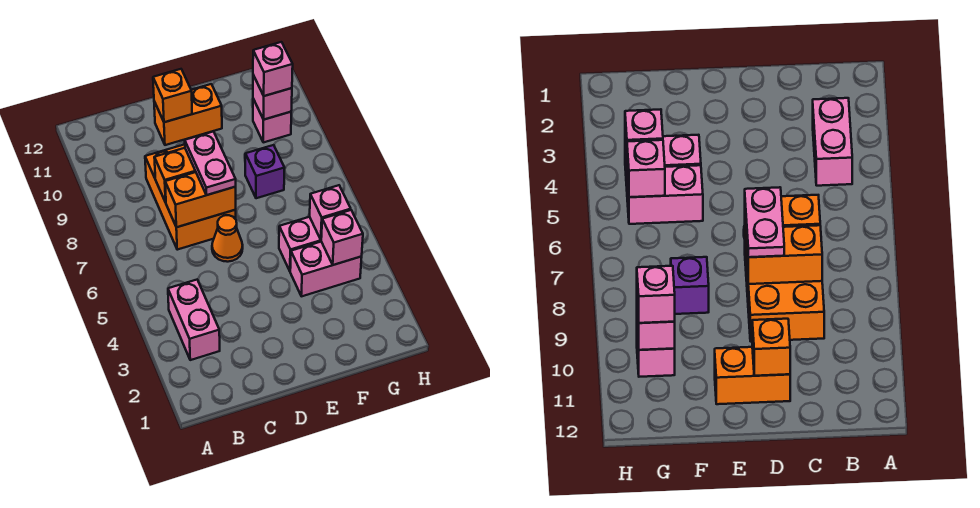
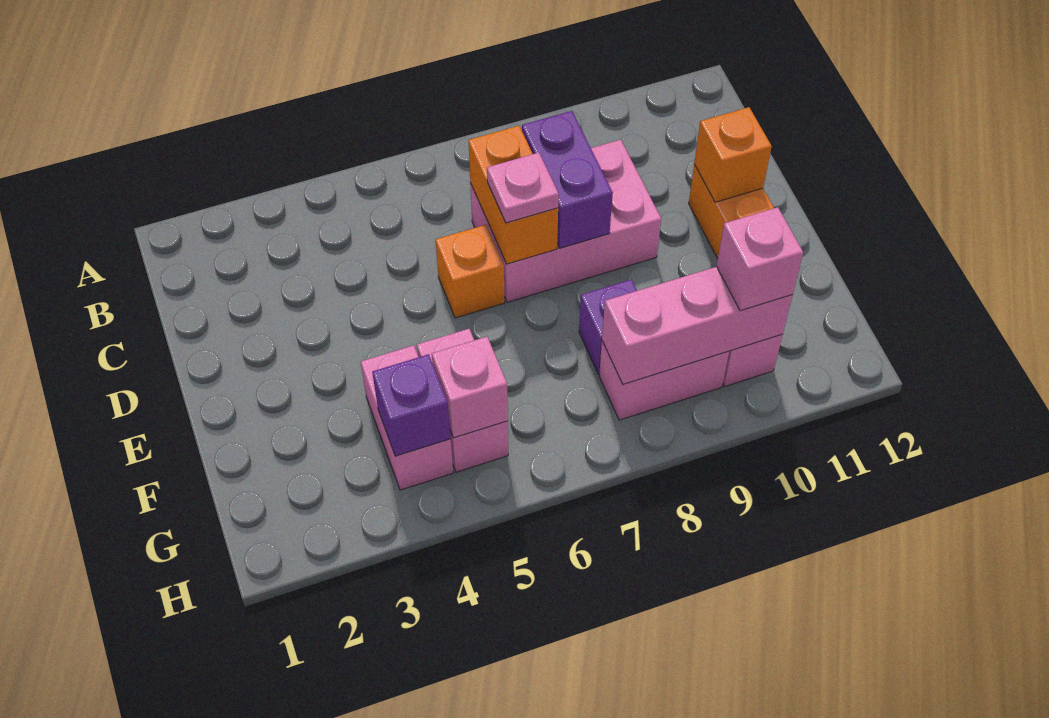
pink 1x2 brick [168,280,220,360] -> pink 1x2 brick moved to [599,341,729,420]
orange 2x3 brick [145,144,236,250] -> pink 2x3 brick [470,140,661,302]
orange 1x2 brick [154,148,196,202] -> purple 1x2 brick [522,111,613,248]
orange 1x1 cone [212,215,243,262] -> orange 1x1 brick [436,225,505,318]
pink 1x2 plate [185,132,236,195] -> pink 1x1 plate [487,153,559,223]
pink 1x1 brick [321,210,363,265] -> purple 1x1 brick [372,354,451,456]
pink 1x1 brick [253,75,292,120] -> pink 1x3 brick [602,267,792,384]

